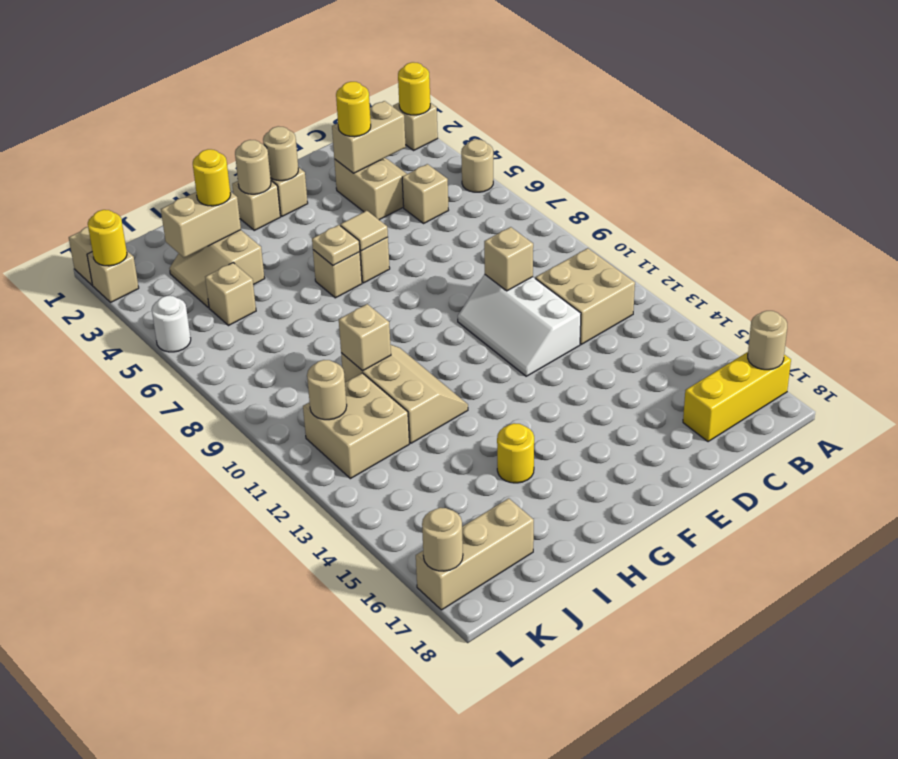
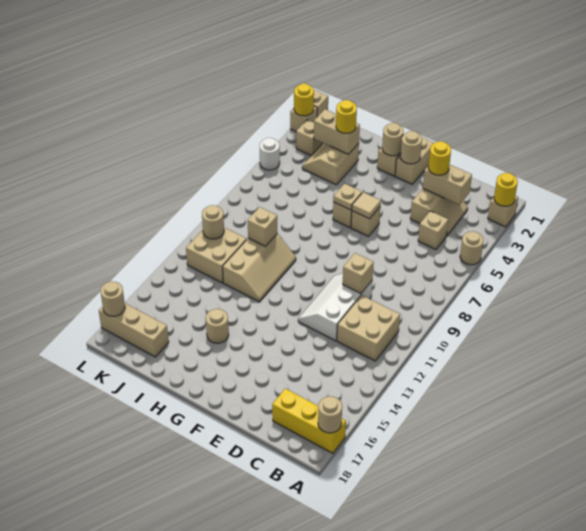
yellow 1x1 round brick [497,423,534,483] -> tan 1x1 round brick [206,309,229,343]
tan 1x1 brick [205,263,256,326] -> tan 1x1 brick moved to [296,120,323,156]

